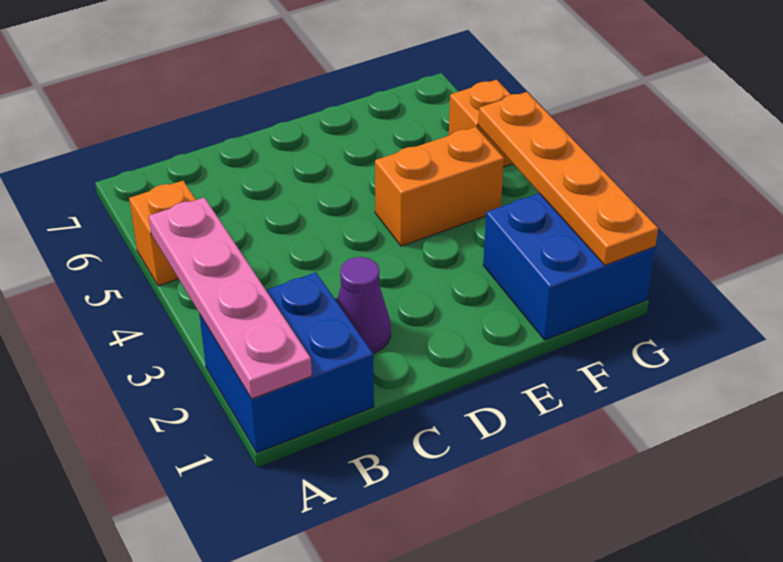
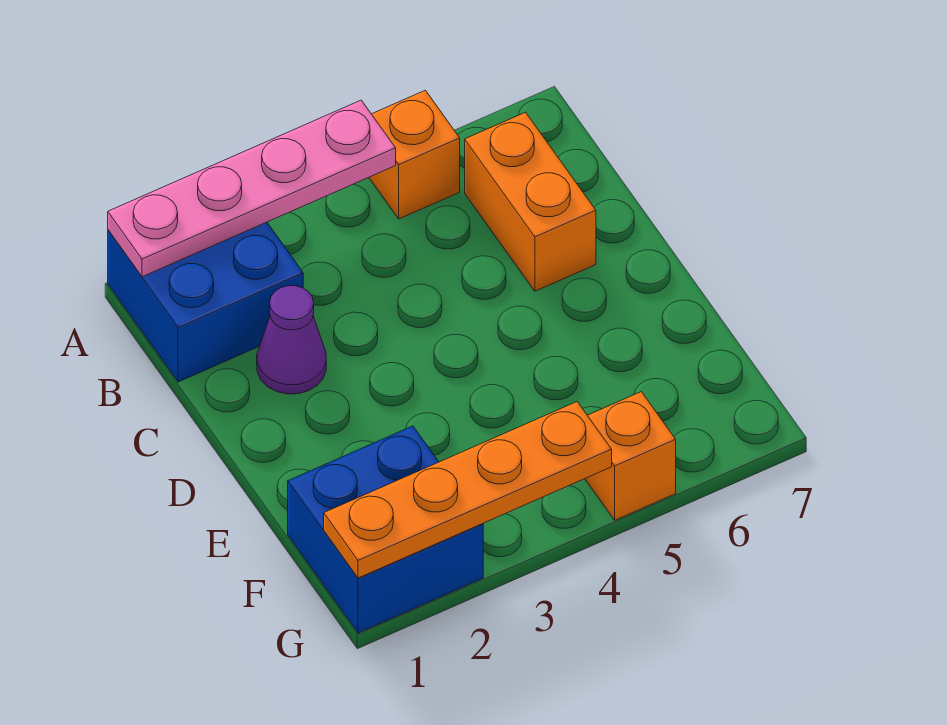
orange 1x2 brick [375,127,504,246] -> orange 1x2 brick moved to [465,112,596,291]

